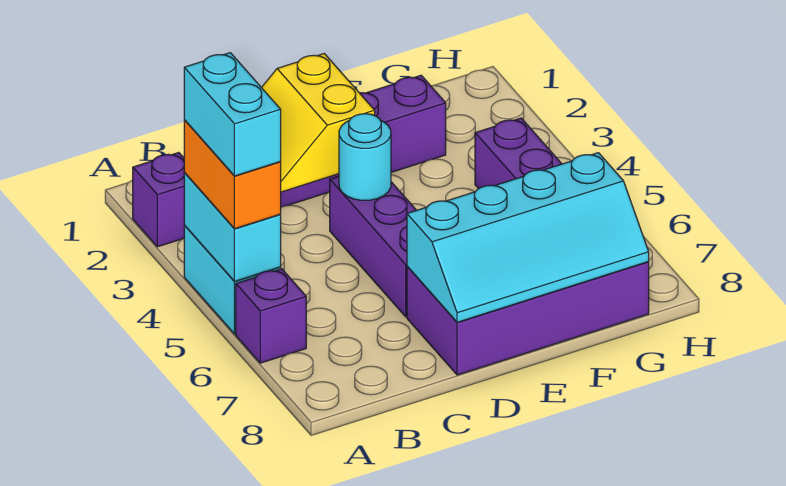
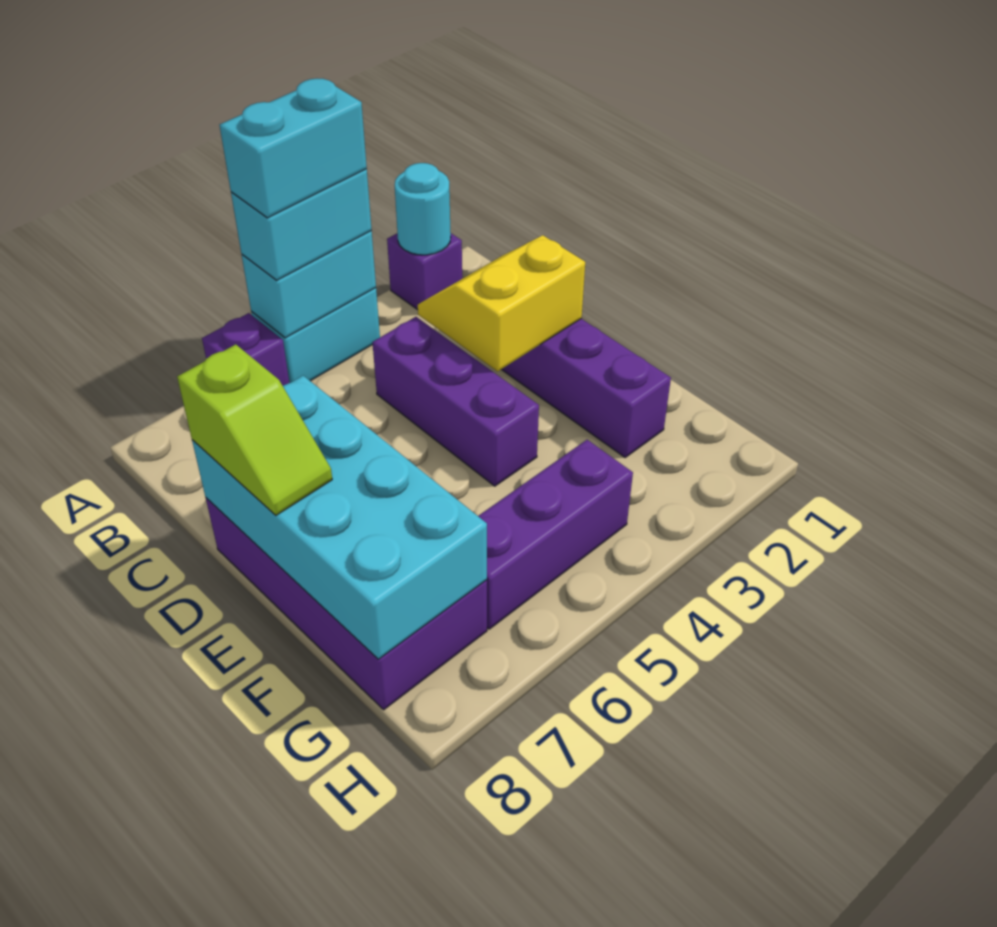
orange 1x2 brick [184,120,281,229] -> cyan 1x2 brick [231,169,372,280]
purple 1x3 brick [330,176,416,317] -> purple 1x3 brick turned to [372,317,539,486]
cyan 1x1 round brick [339,114,391,200] -> cyan 1x1 round brick moved to [395,163,451,255]
cyan 2x4 slope [407,153,649,322] -> cyan 2x4 brick [192,376,487,659]
none -> lime 1x2 slope [177,344,332,515]

